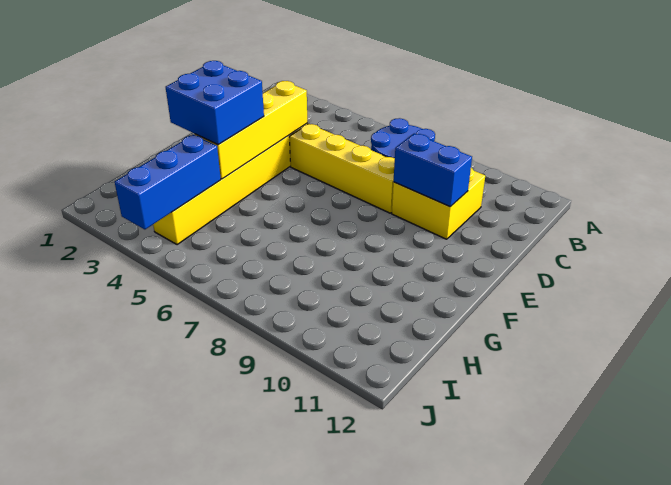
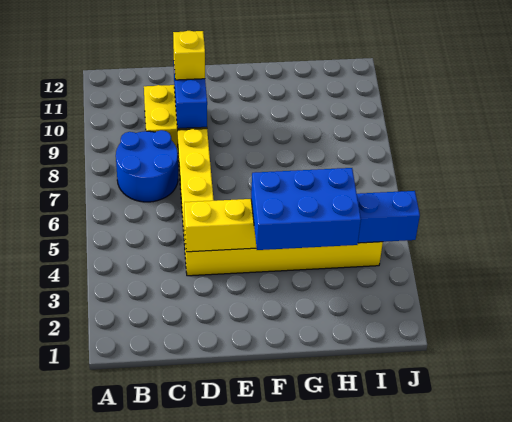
none -> yellow 1x1 brick [173,31,205,80]
blue 2x2 brick [166,61,264,145] -> blue 2x3 brick [251,168,361,250]

